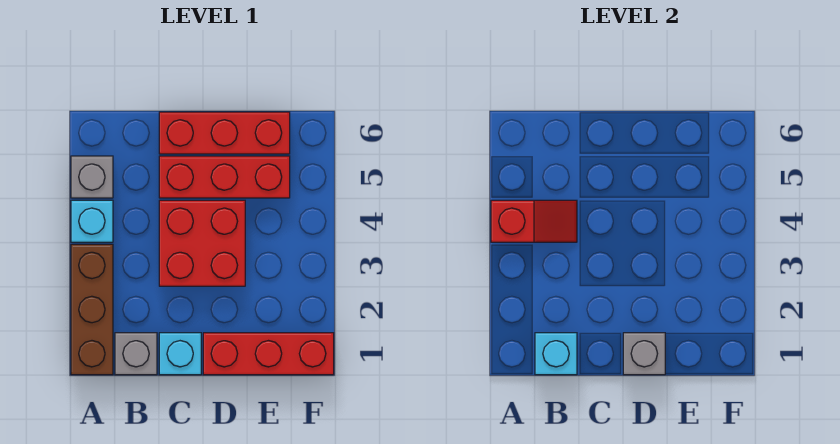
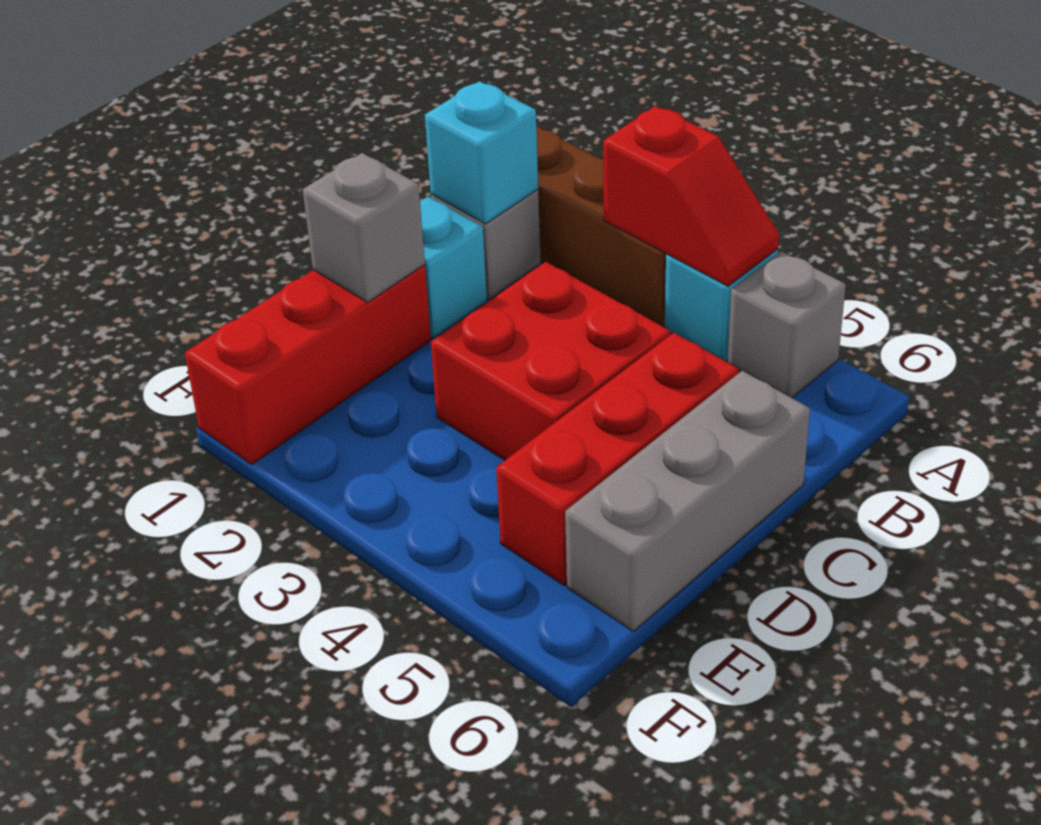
red 1x2 slope [491,200,577,242] -> red 1x2 slope turned to [603,106,779,286]
red 1x3 brick [159,112,290,154] -> grey 1x3 brick [565,371,810,631]

